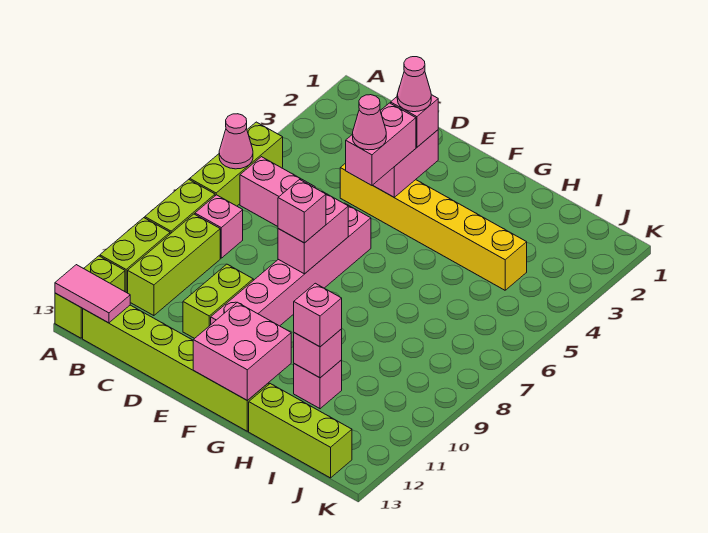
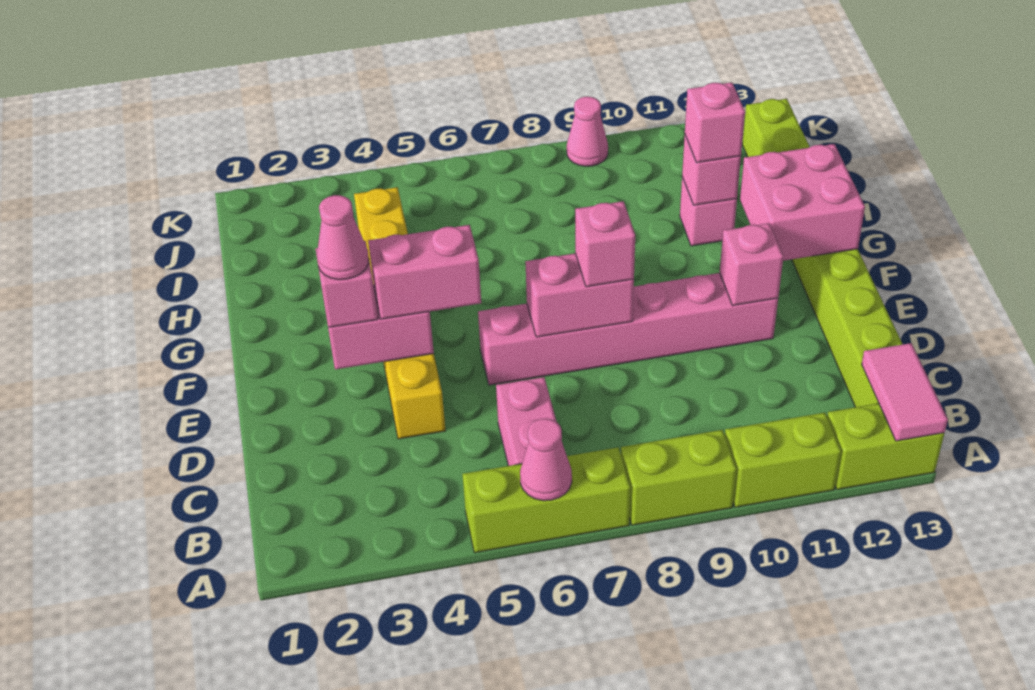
pink 1x1 brick [195,195,243,258] -> pink 1x1 brick moved to [720,223,783,305]
lime 1x3 brick [128,214,220,316] -> none
lime 1x2 brick [183,264,253,339] -> none
pink 1x1 cone [353,95,386,150] -> pink 1x1 cone moved to [567,97,608,166]

